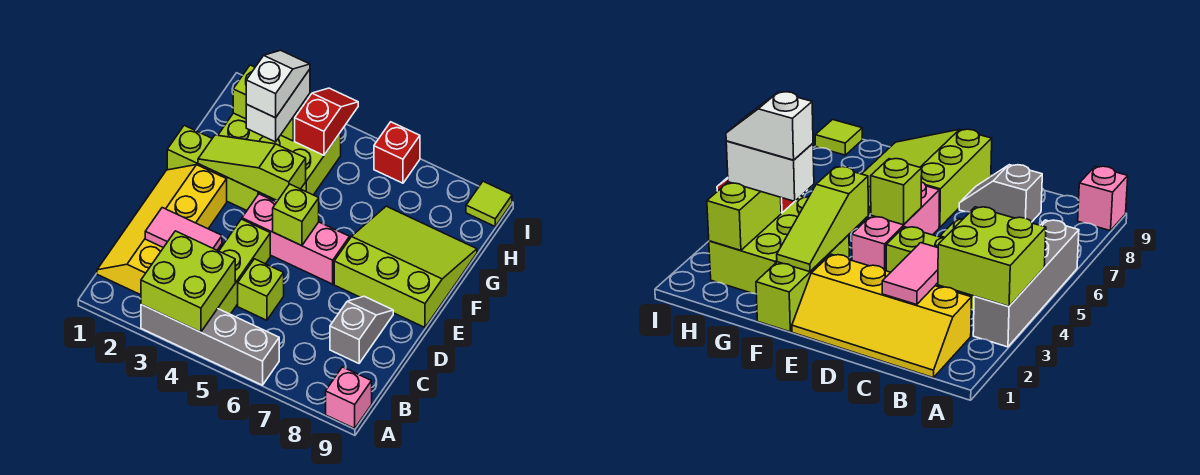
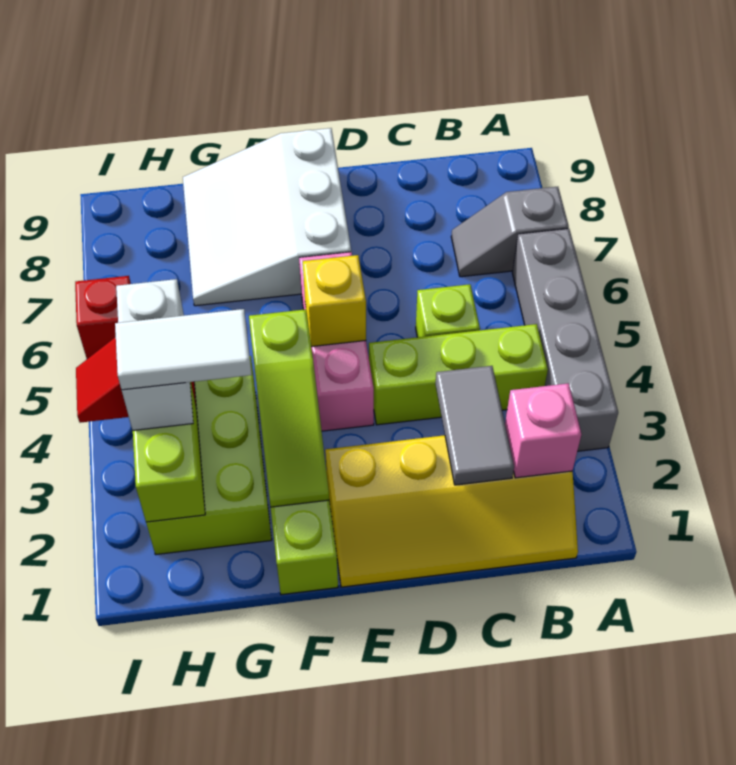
lime 2x2 brick [141,231,235,332] -> none
pink 1x1 brick [326,367,372,428] -> pink 1x1 brick moved to [505,383,581,478]
pink 1x2 tile [145,208,222,250] -> grey 1x2 tile [435,366,514,485]
grey 1x2 slope [330,296,393,363] -> grey 1x2 slope moved to [451,187,569,277]
lime 1x1 brick [273,184,319,246] -> yellow 1x1 brick [303,255,366,347]
lime 3x3 slope [334,206,477,327] -> white 3x3 slope [183,128,351,306]
white 1x2 brick [246,69,310,142] -> white 1x2 brick turned to [116,279,193,430]
white 1x2 slope [246,50,310,118] -> white 1x2 tile [115,309,252,390]
lime 1x1 tile [466,181,512,226] -> none

